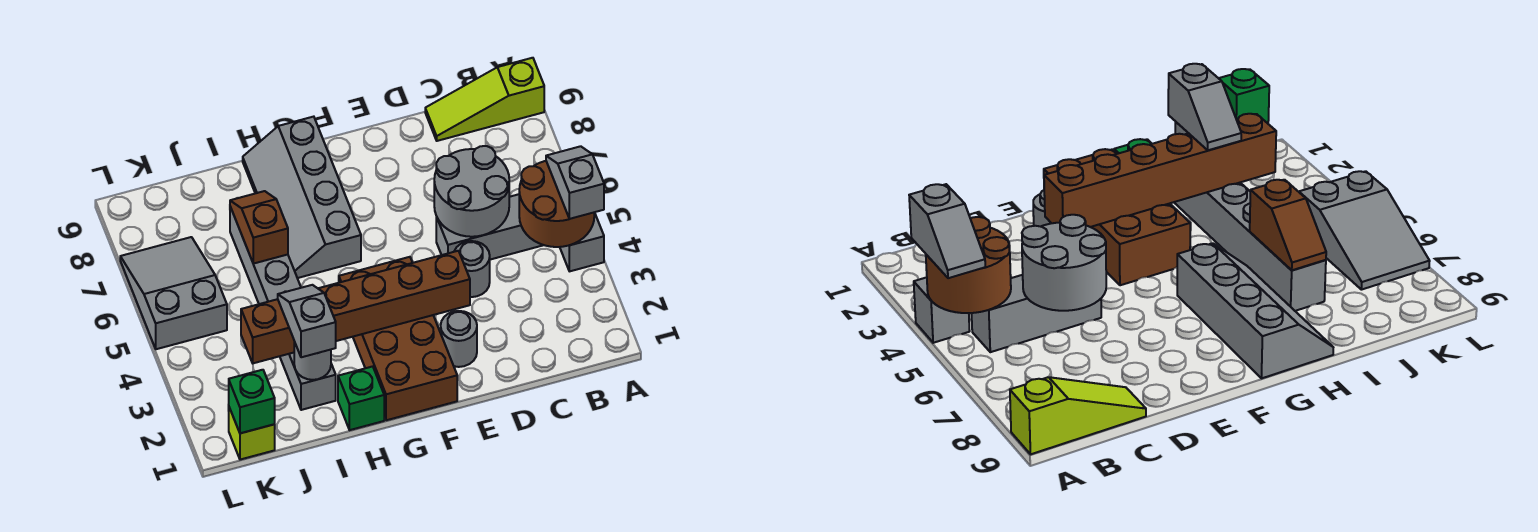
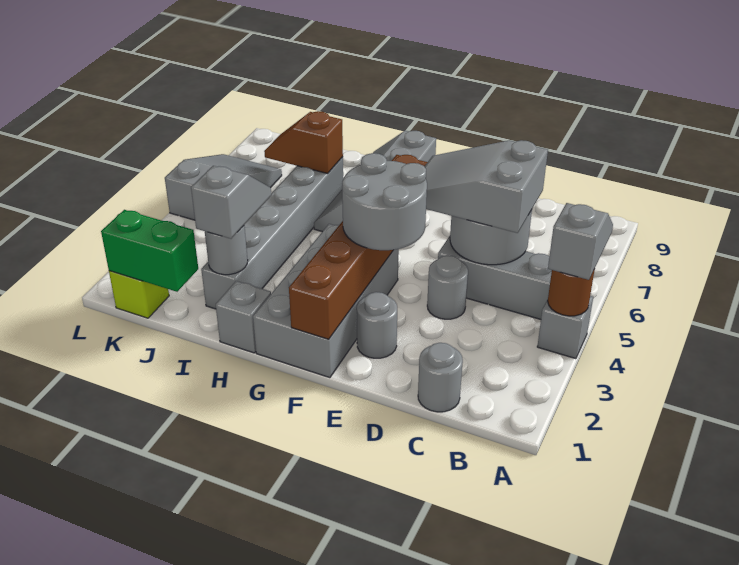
brown 2x2 round brick [519,161,594,247] -> brown 1x1 round brick [548,269,595,316]
lime 1x3 slope [425,58,544,141] -> none
none -> grey 1x1 round brick [418,343,463,412]
none -> grey 2x3 slope [424,140,548,233]
brown 1x6 brick [241,251,470,363] -> brown 1x6 brick turned to [289,155,427,339]
none -> grey 2x2 round brick [342,153,427,250]
brown 2x4 brick [339,257,457,420] -> grey 2x4 brick [253,224,399,378]
green 1x1 brick [338,366,384,430] -> grey 1x1 brick [216,281,271,353]
brown 1x2 slope [230,191,288,264] -> brown 1x2 slope turned to [264,111,343,174]
green 1x1 brick [229,370,275,433] -> green 1x2 brick [101,210,198,292]

